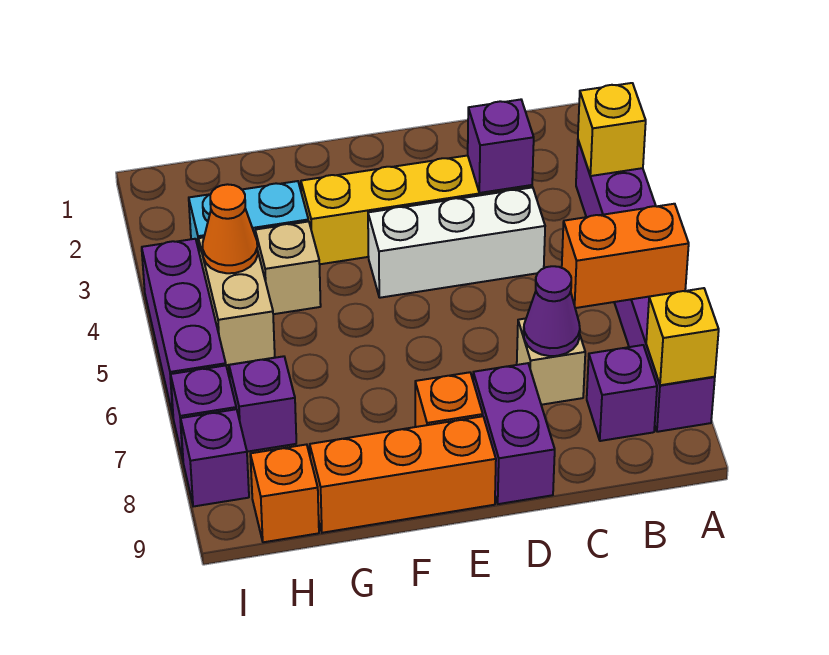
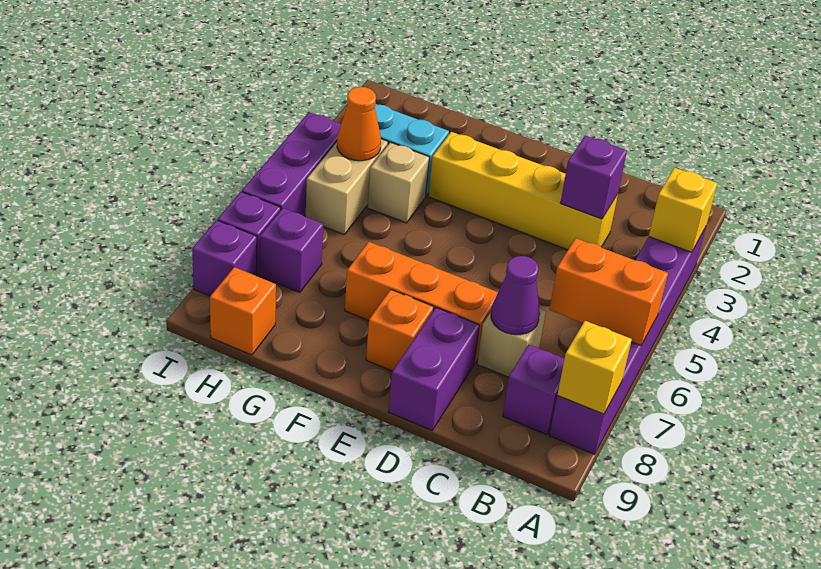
white 1x3 brick [368,187,545,298] -> none
orange 1x3 brick [310,416,496,533] -> orange 1x3 brick moved to [345,242,498,363]

